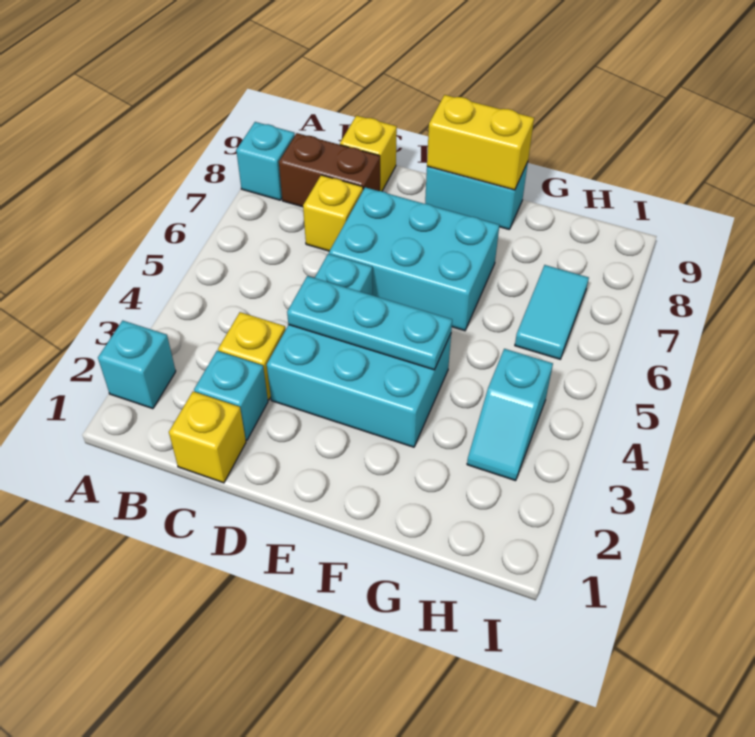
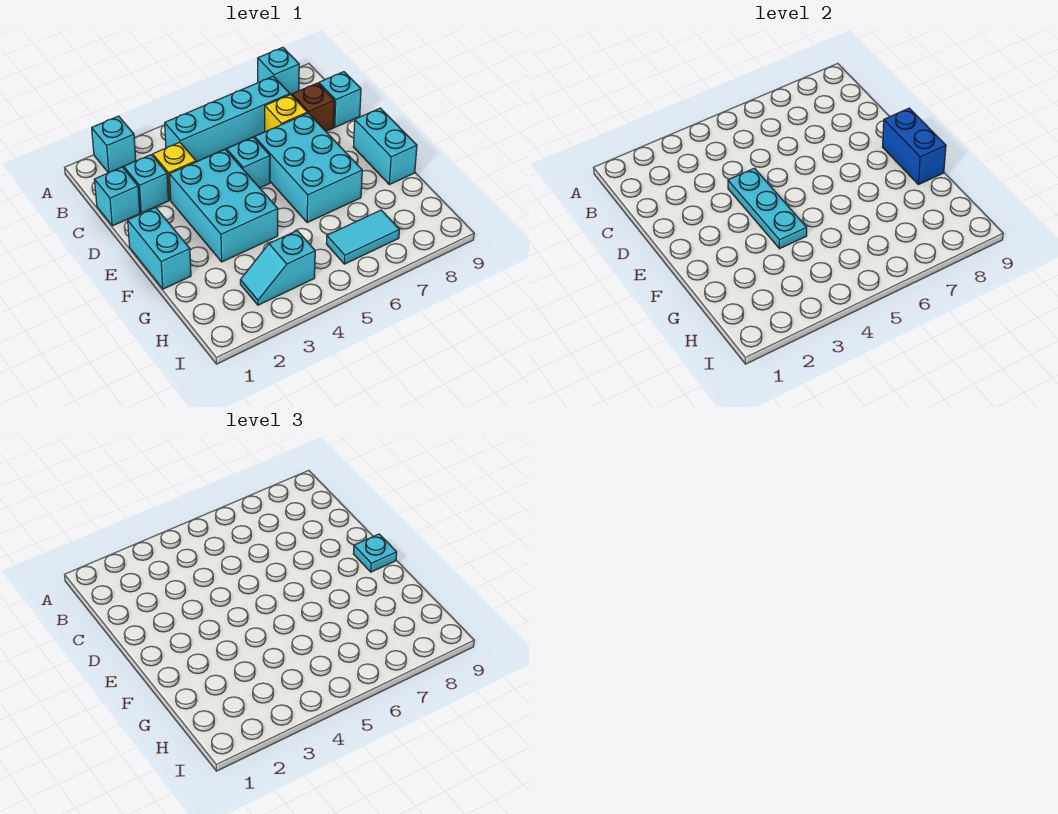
none -> cyan 1x4 brick [165,76,290,162]
brown 1x2 brick [279,133,380,207] -> brown 1x1 brick [292,83,334,131]
yellow 1x1 brick [169,392,246,483] -> cyan 1x1 brick [94,167,140,226]
yellow 1x1 brick [340,116,397,191] -> cyan 1x1 brick [319,72,361,127]
none -> cyan 1x2 brick [128,208,191,289]
yellow 1x2 brick [427,95,534,190] -> blue 1x2 brick [882,108,946,185]
none -> cyan 1x1 plate [353,534,397,572]

